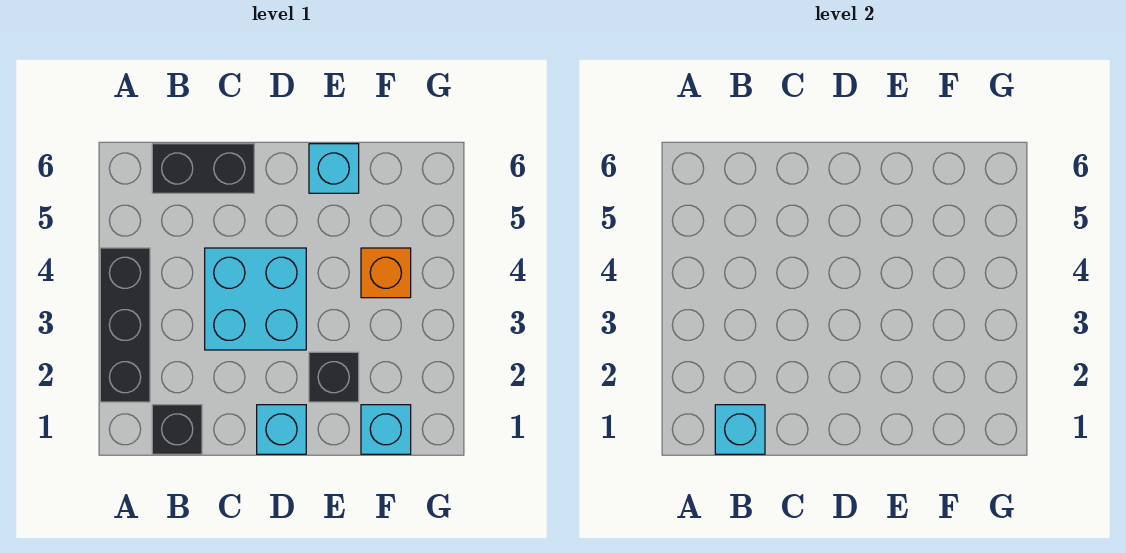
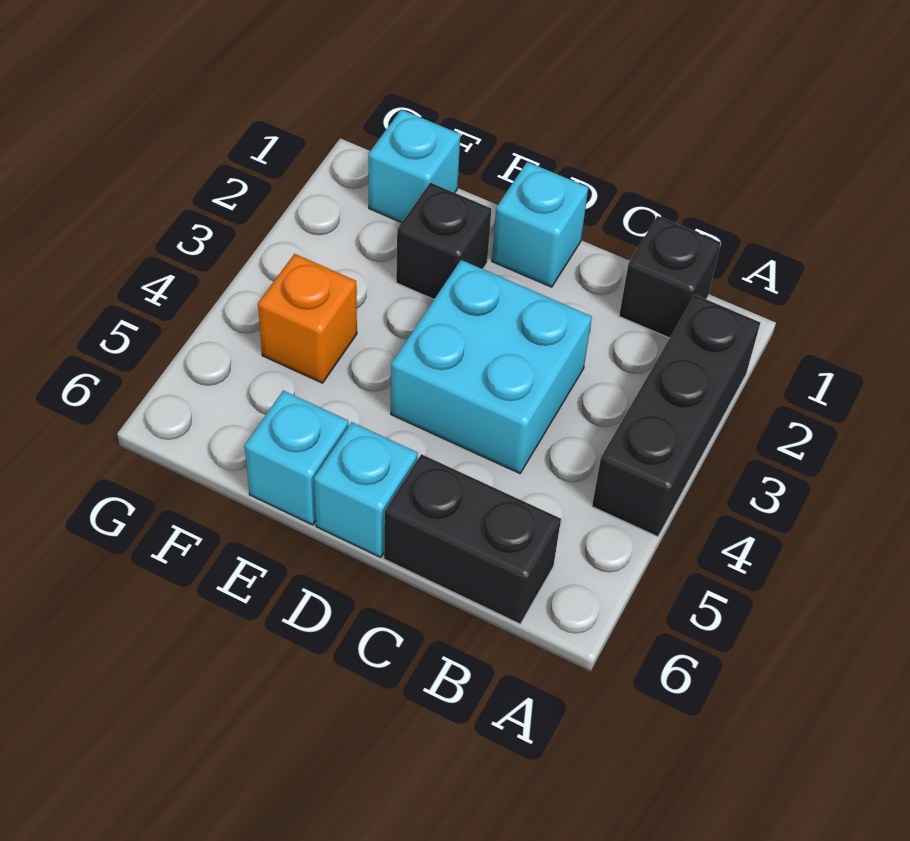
cyan 1x1 brick [715,405,765,454] -> cyan 1x1 brick moved to [314,422,418,557]

